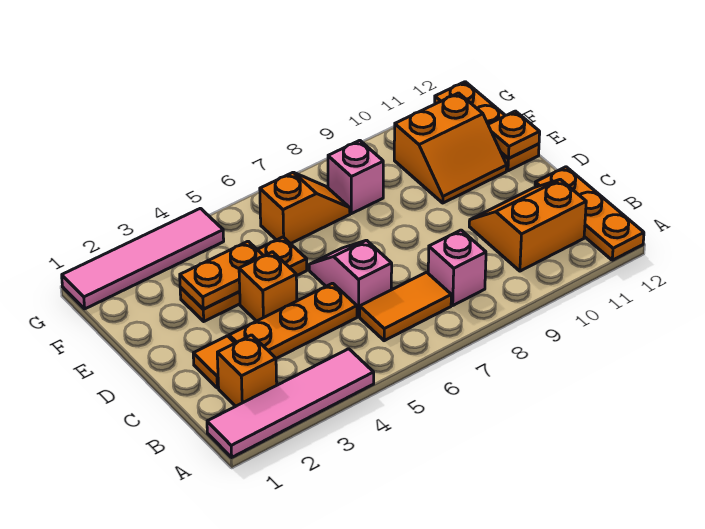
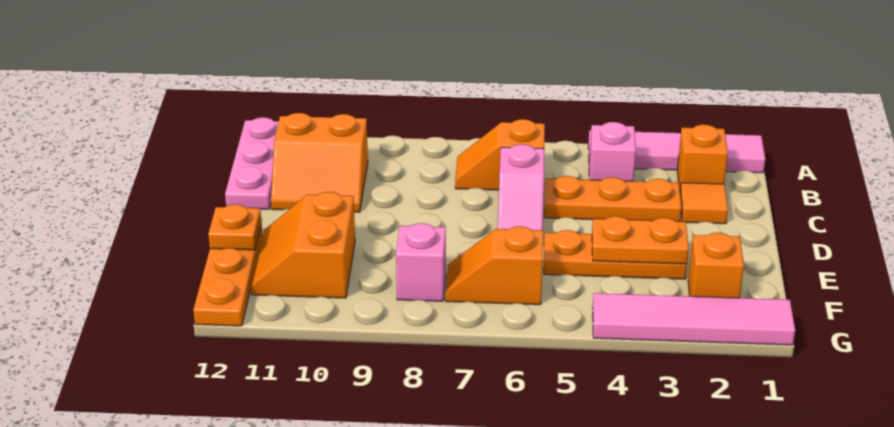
orange 1x3 plate [535,167,644,260] -> pink 1x3 plate [225,117,279,209]
orange 1x2 tile [360,272,451,341] -> orange 1x2 slope [455,119,545,190]
pink 1x1 brick [428,230,486,305] -> pink 1x1 brick moved to [589,122,636,181]
orange 1x1 brick [239,252,297,321] -> orange 1x1 brick moved to [688,233,744,298]
orange 2x2 slope [394,93,507,203] -> orange 2x2 slope turned to [251,192,355,298]

